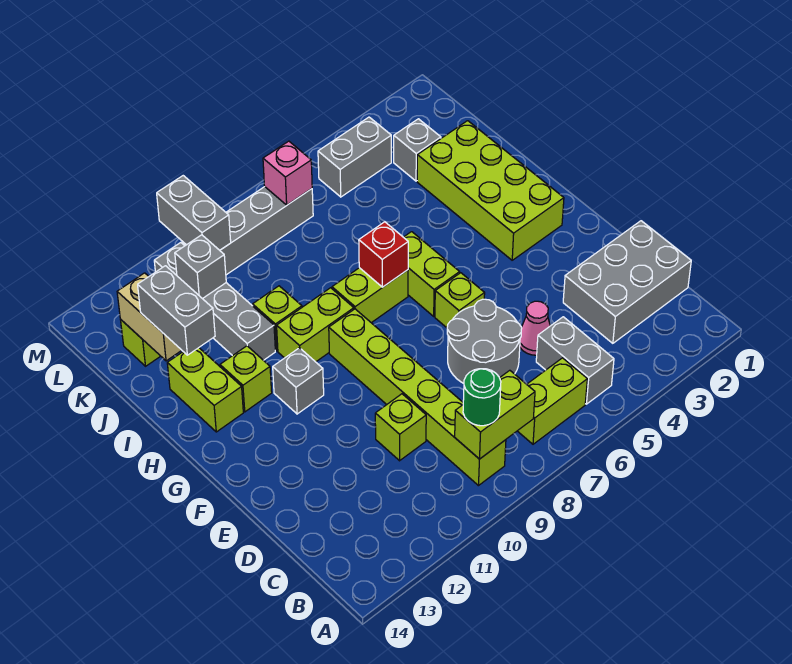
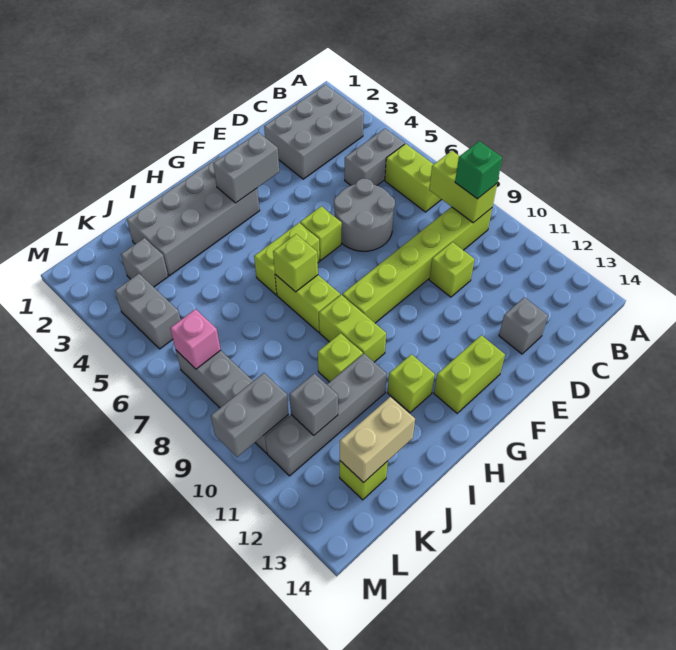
green 1x1 round brick [463,369,501,426] -> green 1x1 brick [455,141,502,199]
grey 2x3 brick [563,221,691,343] -> grey 2x3 brick turned to [264,85,364,179]
pink 1x1 cone [520,301,550,355] -> none
lime 2x4 brick [417,121,564,260] -> grey 2x4 brick [127,157,260,276]
grey 1x1 brick [273,348,324,414] -> grey 1x1 brick moved to [499,297,548,354]
red 1x1 brick [359,222,408,287] -> lime 1x1 brick [273,234,318,292]
lime 1x2 brick [167,348,243,432] -> lime 1x2 brick moved to [434,335,505,413]
grey 1x2 brick [138,266,215,355] -> grey 1x2 brick moved to [213,132,279,203]

